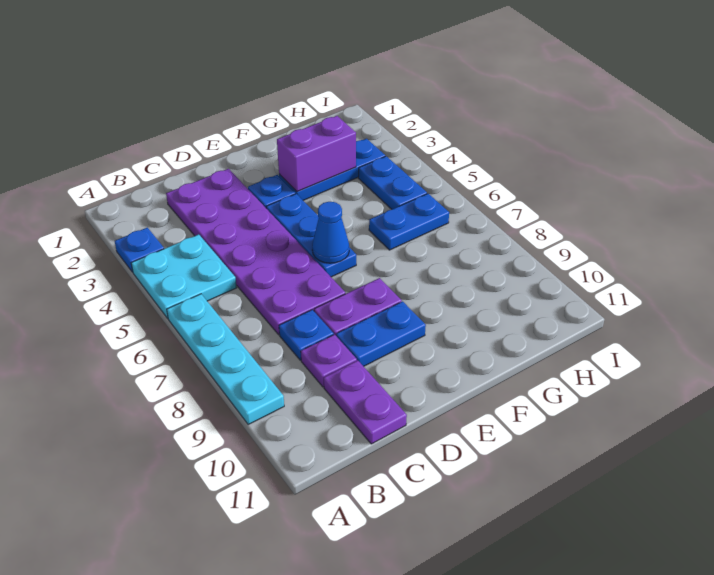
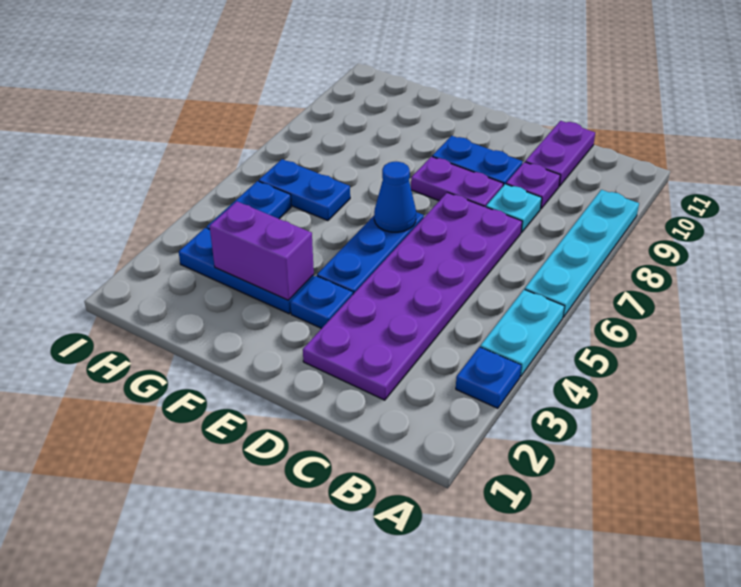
cyan 2x2 plate [131,234,237,318] -> cyan 1x2 plate [480,289,564,377]
blue 1x1 plate [279,310,334,360] -> cyan 1x1 plate [486,184,542,233]

